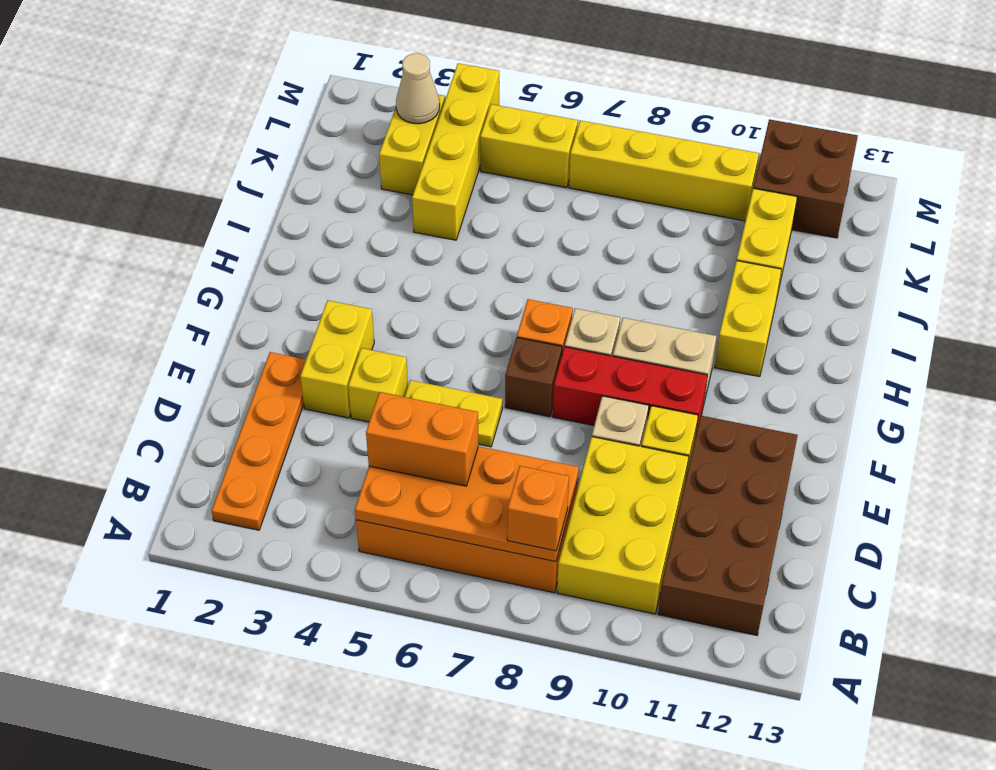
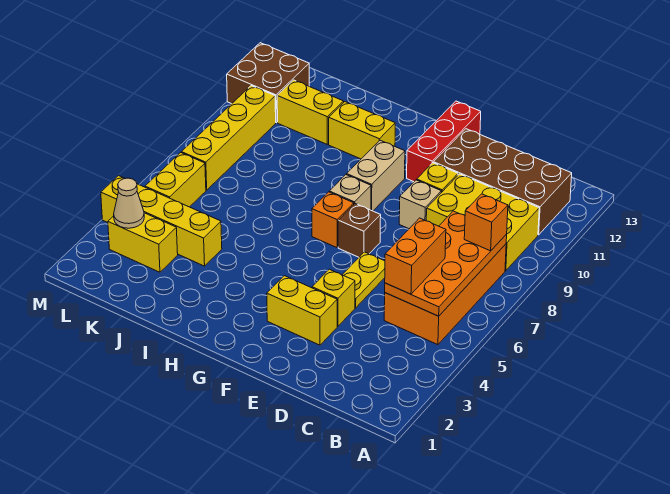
orange 1x4 plate [212,352,306,530] -> none
red 1x3 brick [553,347,707,437] -> red 1x3 brick moved to [407,101,481,182]

